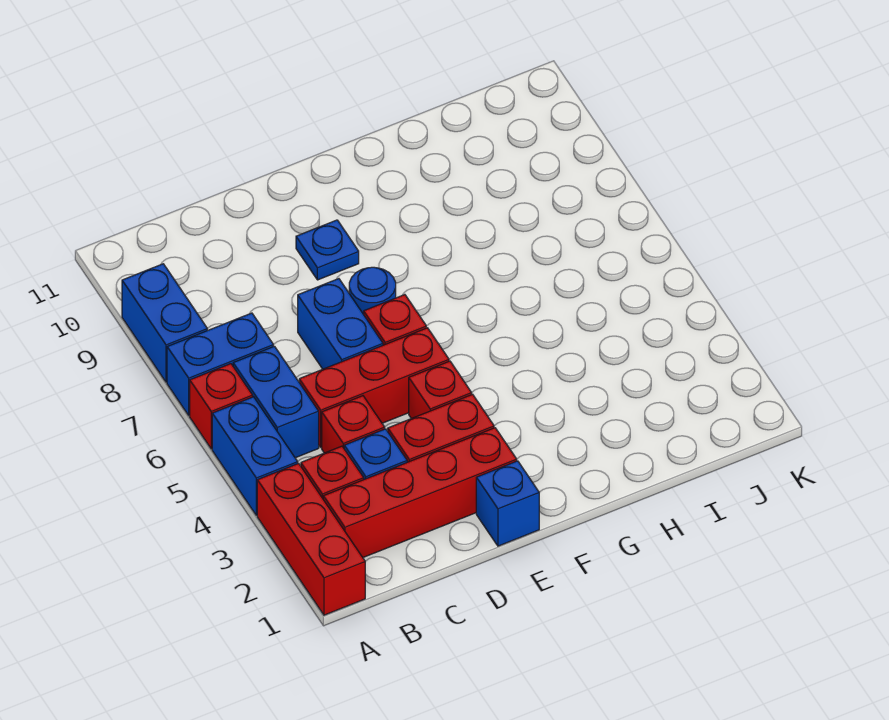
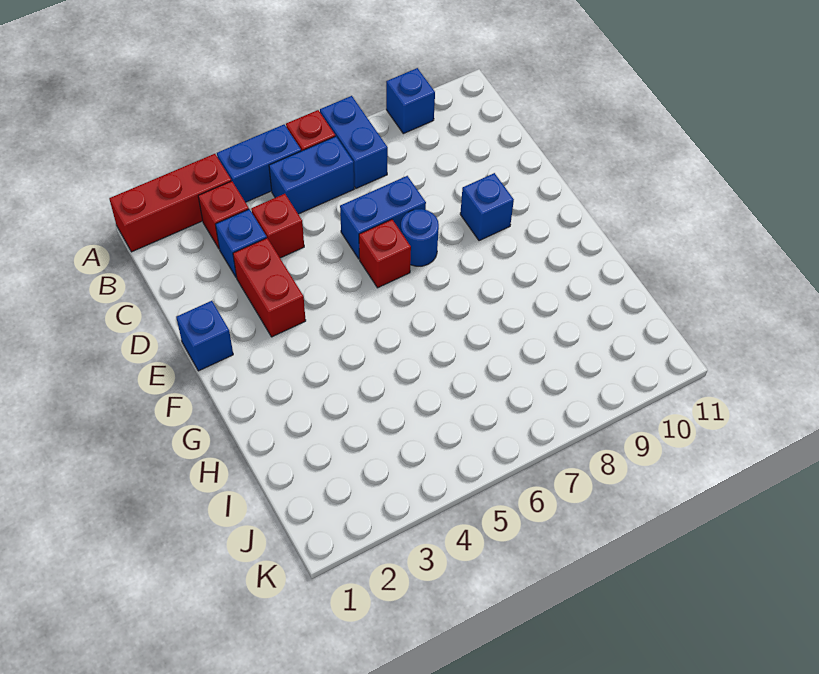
blue 1x2 brick [122,264,207,382] -> blue 1x1 brick [386,68,435,134]
red 1x4 brick [323,428,517,557] -> none
red 1x3 brick [299,328,449,447] -> none
red 1x1 brick [409,361,472,419] -> none
blue 1x1 plate [296,220,359,280] -> blue 1x1 brick [460,173,514,241]

